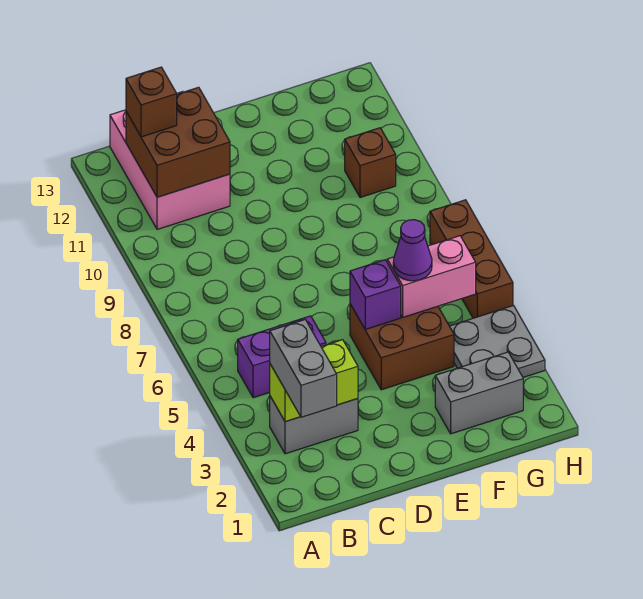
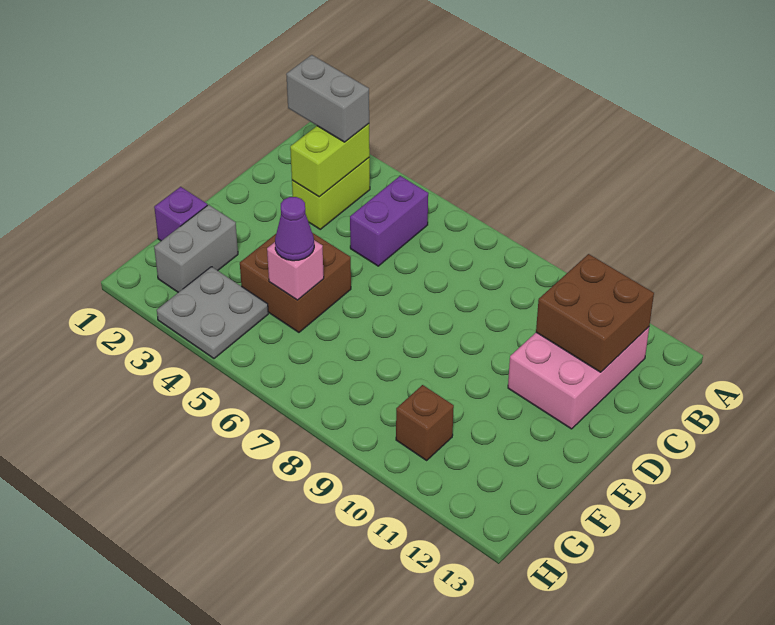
grey 1x2 brick [270,396,358,454] -> lime 1x2 brick [292,158,370,229]
pink 2x3 brick [110,92,230,229] -> pink 2x3 brick turned to [508,327,649,429]
brown 1x1 brick [126,67,177,137] -> none
purple 1x1 brick [350,260,401,329] -> purple 1x1 brick moved to [154,187,207,241]
pink 1x2 brick [387,236,476,317] -> pink 1x1 brick [267,240,324,300]
brown 1x3 brick [430,200,513,318] -> none

